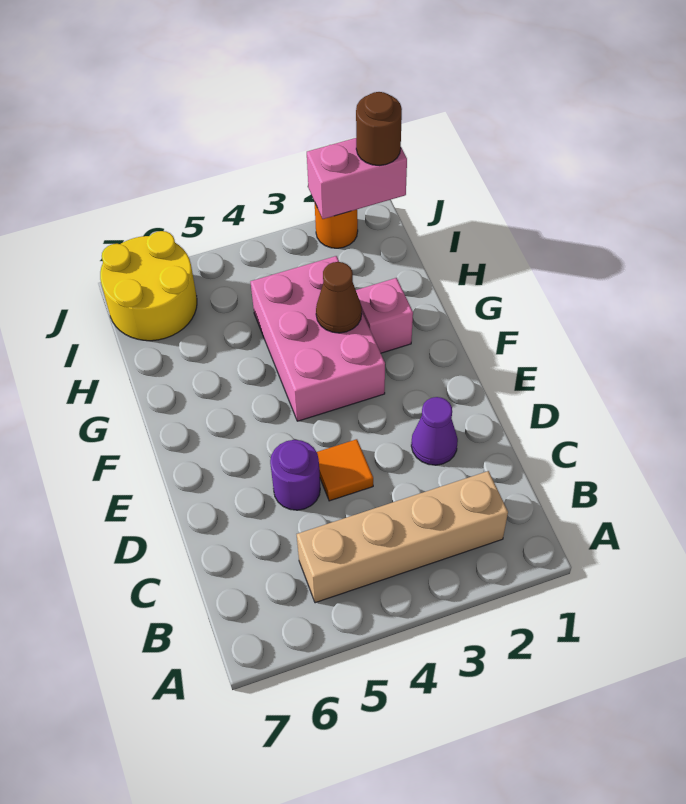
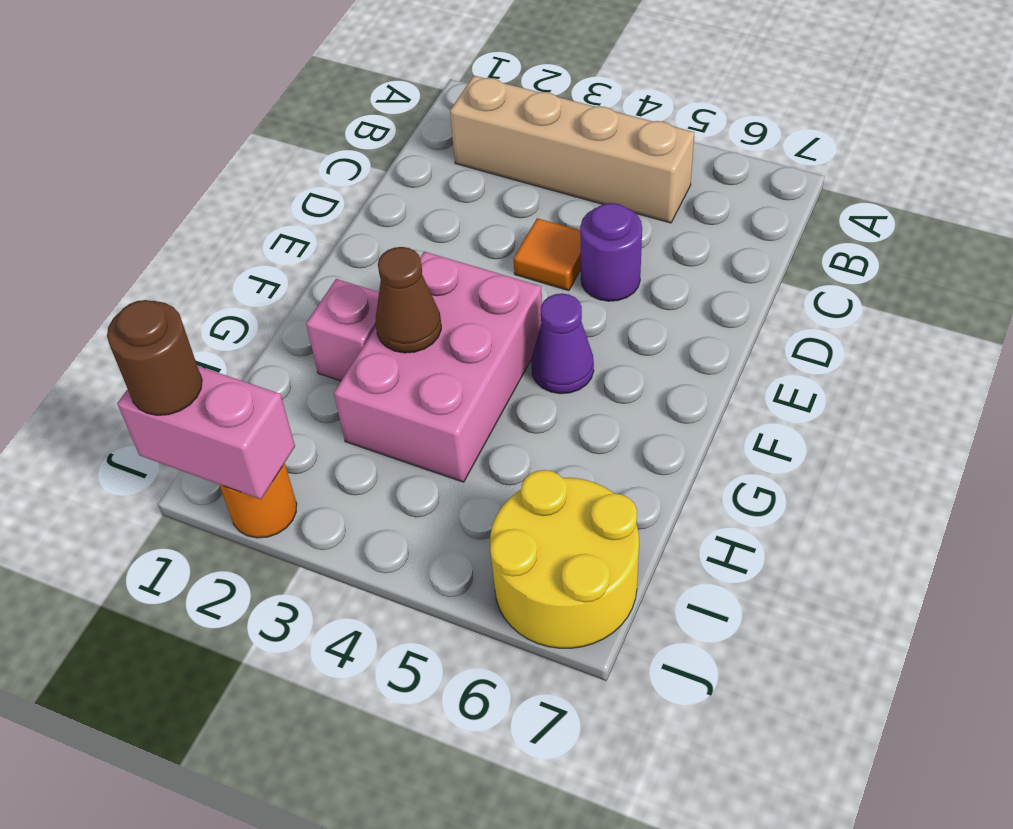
purple 1x1 cone [411,397,458,465] -> purple 1x1 cone moved to [531,294,594,394]

